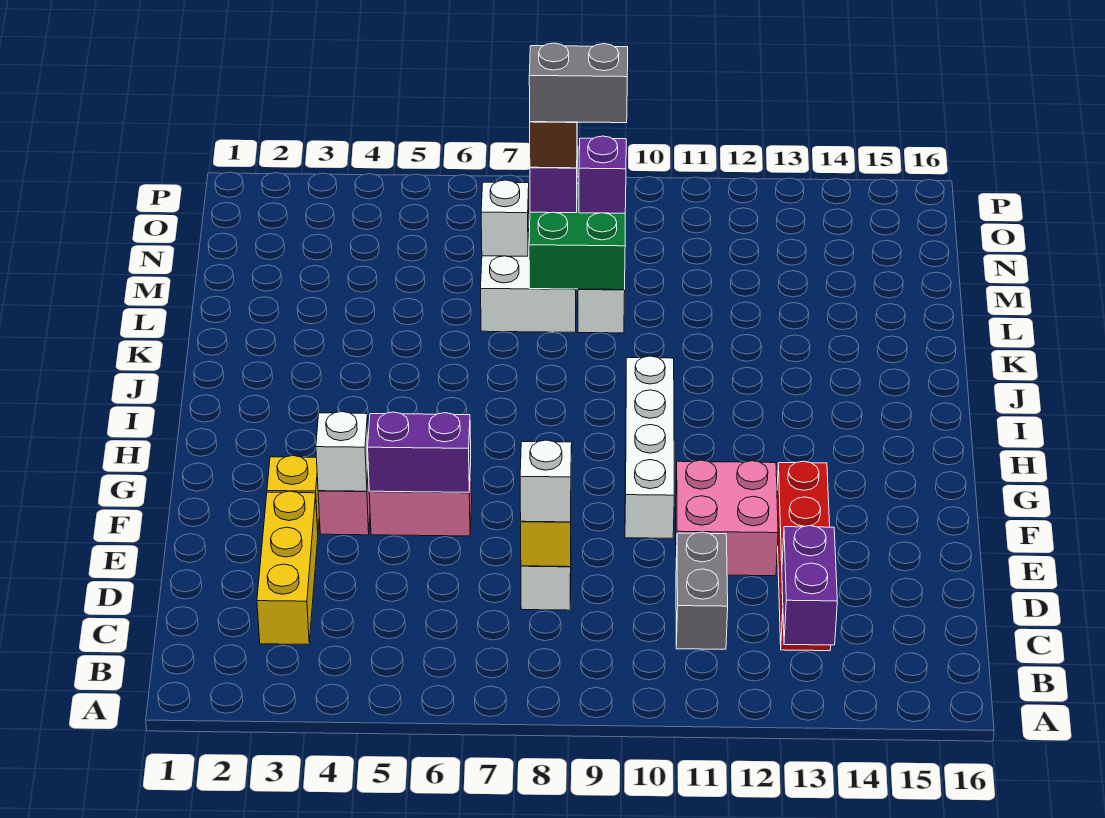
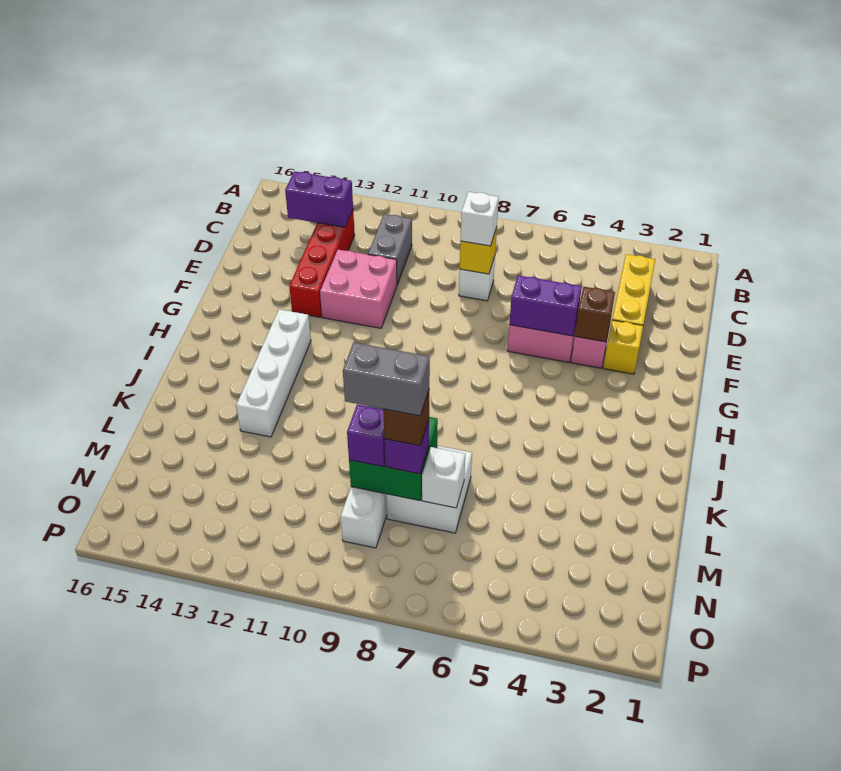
purple 1x2 brick [782,526,837,645] -> purple 1x2 brick turned to [285,171,353,227]
white 1x1 brick [316,412,368,491] -> brown 1x1 brick [575,287,615,342]
white 1x4 brick [625,356,674,538] -> white 1x4 brick moved to [236,309,311,437]

